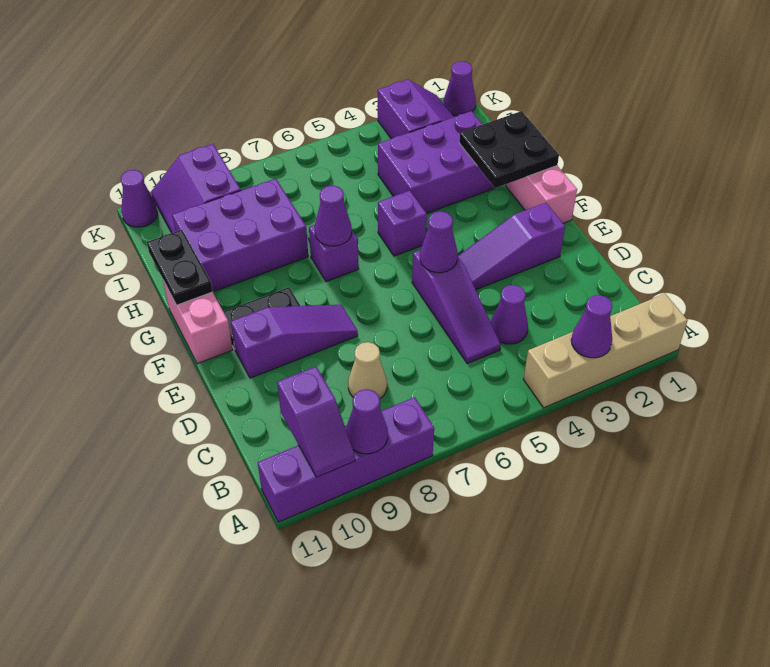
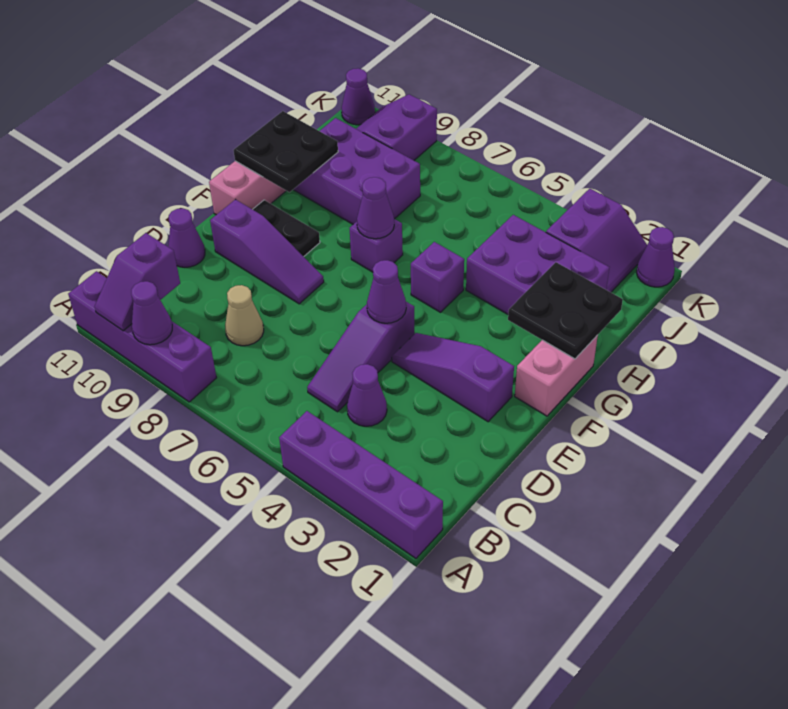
tan 1x4 brick [523,294,688,408] -> purple 1x4 brick [279,411,443,558]
purple 1x1 cone [571,295,612,358] -> purple 1x1 cone moved to [168,208,205,267]
black 1x2 plate [147,230,213,305] -> black 2x2 plate [233,111,338,192]

